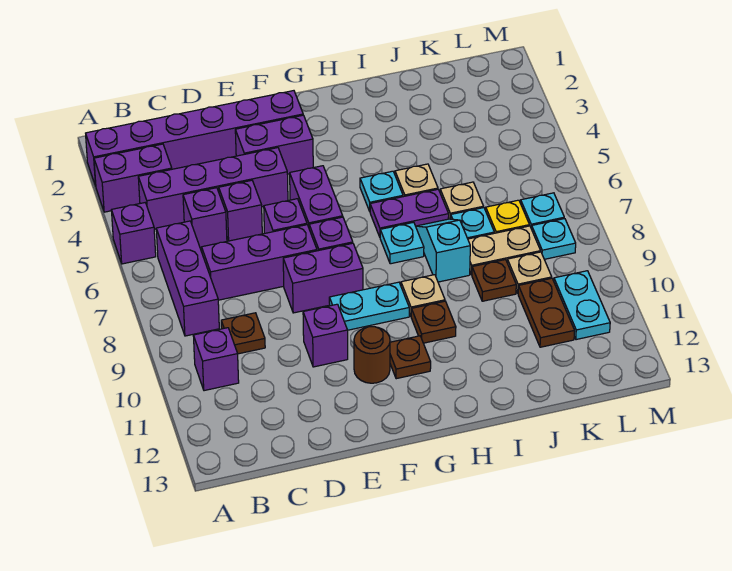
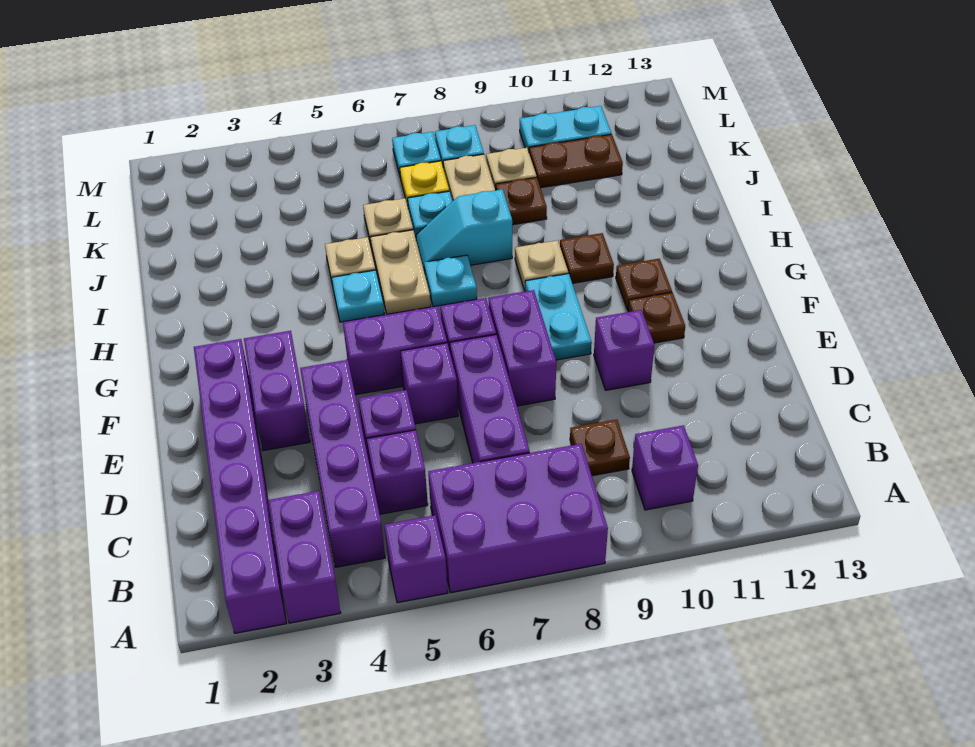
purple 1x3 brick [156,221,219,336] -> purple 2x3 brick [428,444,608,593]
brown 1x1 round brick [354,327,390,383] -> brown 1x1 plate [628,292,685,343]
purple 1x2 plate [370,189,449,237] -> tan 1x2 plate [370,230,431,314]

